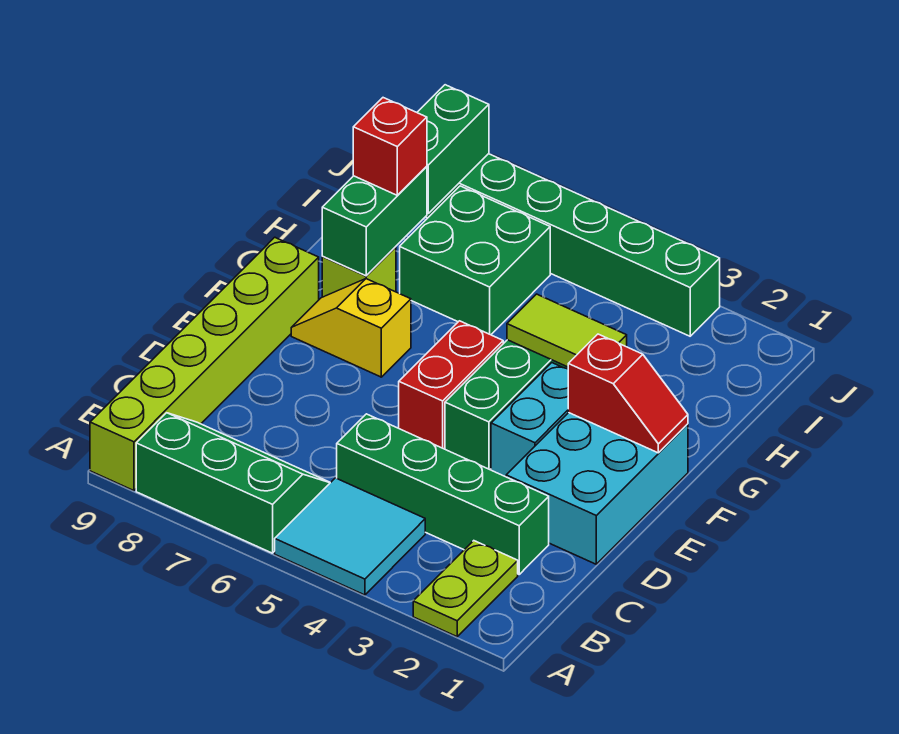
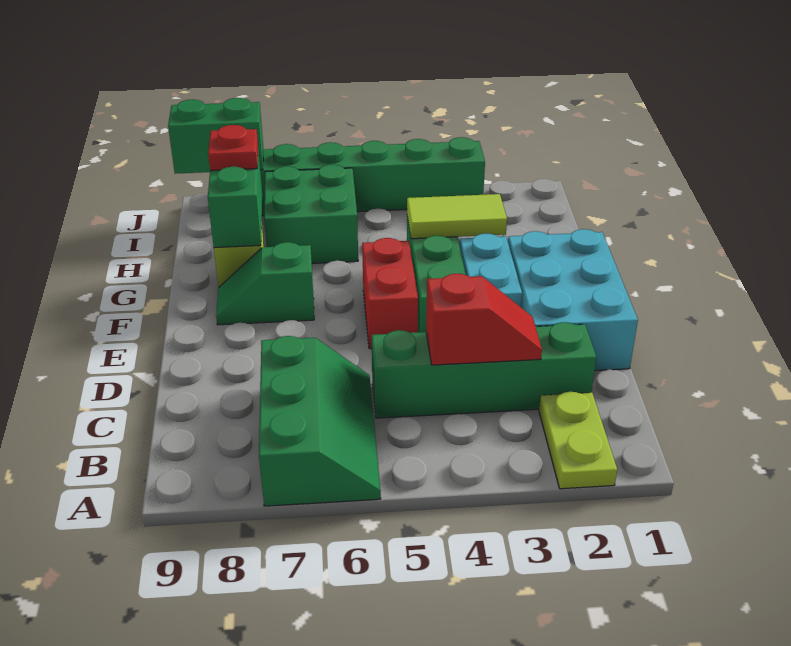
cyan 2x2 tile [275,478,425,595] -> none
green 2x3 slope [136,413,330,553] -> green 2x3 slope turned to [259,336,381,506]
lime 1x6 brick [90,237,319,491] -> none
red 1x2 slope [568,334,688,453] -> red 1x2 slope moved to [426,274,542,365]
yellow 1x2 slope [291,279,411,377] -> green 1x2 slope [216,242,314,325]
red 1x1 brick [353,98,427,195] -> red 1x1 plate [208,125,258,171]
green 1x2 brick [417,85,489,214] -> green 1x2 brick turned to [168,98,263,174]

